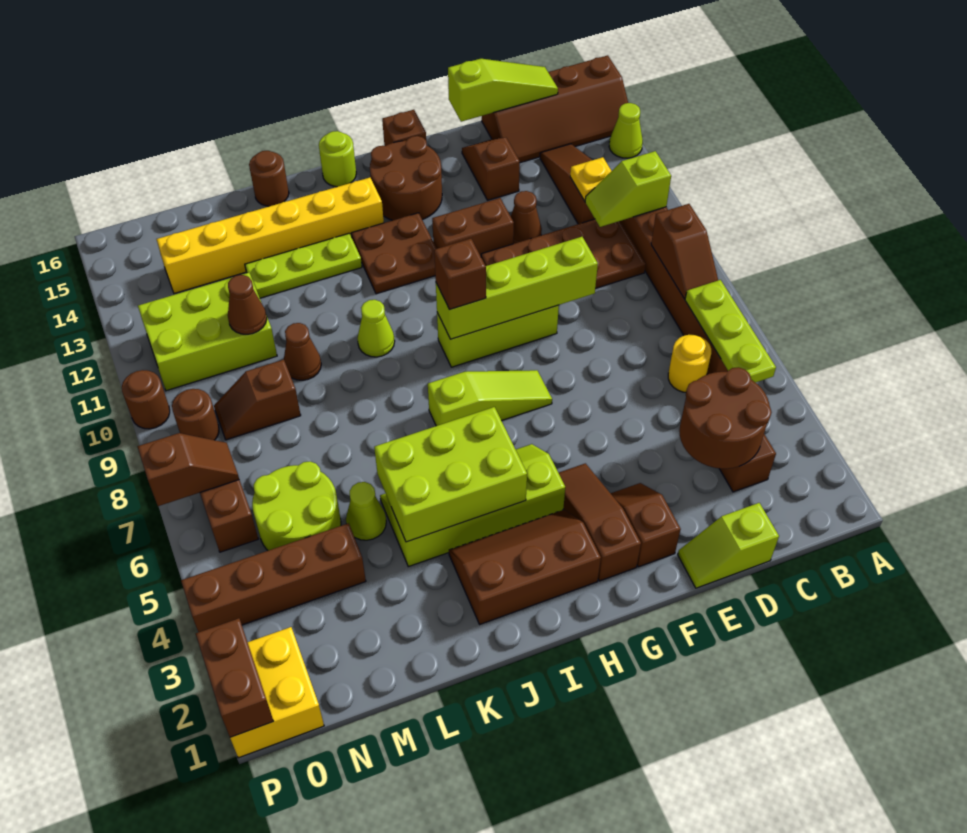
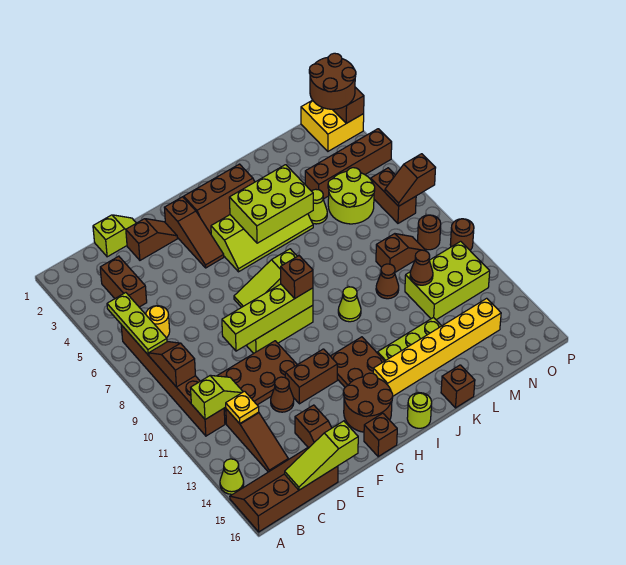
brown 2x2 round brick [680,367,772,469] -> brown 2x2 round brick moved to [309,53,356,109]
brown 1x2 slope [611,483,681,567] -> brown 1x2 slope turned to [126,219,177,260]
brown 1x1 round brick [249,151,289,206] -> brown 1x1 brick [441,365,475,408]

